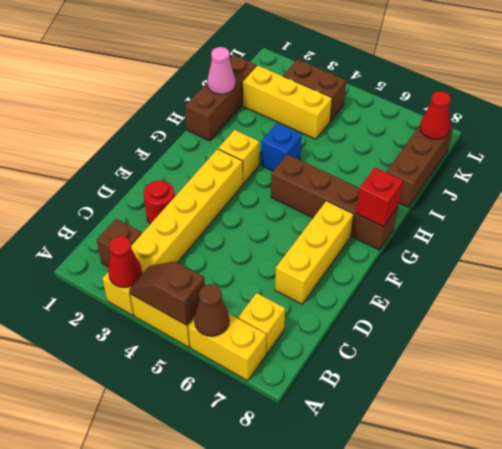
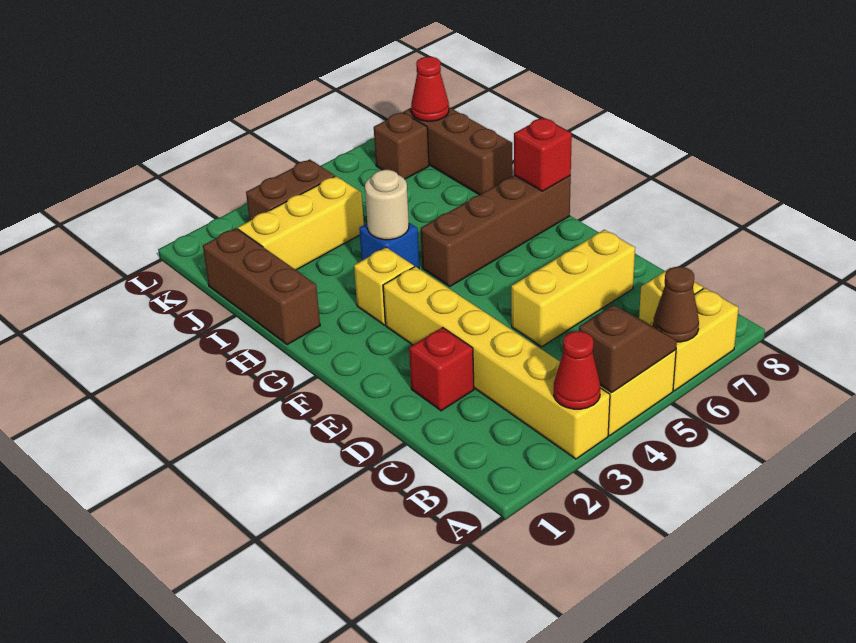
brown 1x2 slope [129,261,205,325] -> brown 1x2 slope turned to [579,305,677,392]
brown 1x1 brick [97,219,142,267] -> brown 1x1 brick moved to [374,112,429,179]
red 1x1 round brick [143,180,175,224] -> red 1x1 brick [409,327,474,411]
yellow 1x3 brick [275,201,354,304] -> yellow 1x3 brick turned to [511,230,635,347]
none -> tan 1x1 round brick [365,170,409,240]
pink 1x1 cone [207,47,235,94] -> none

